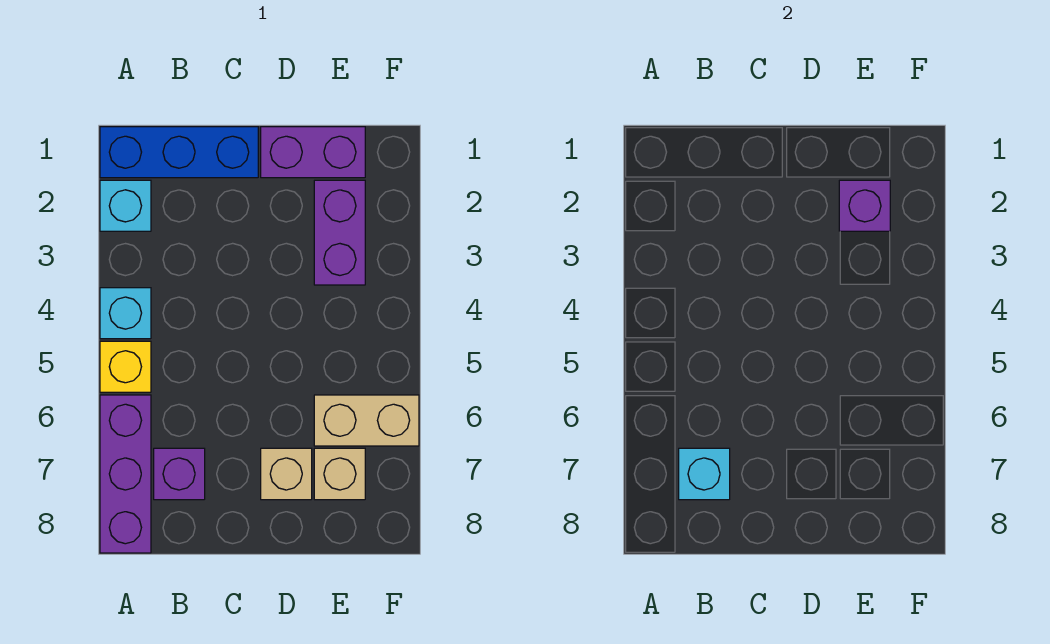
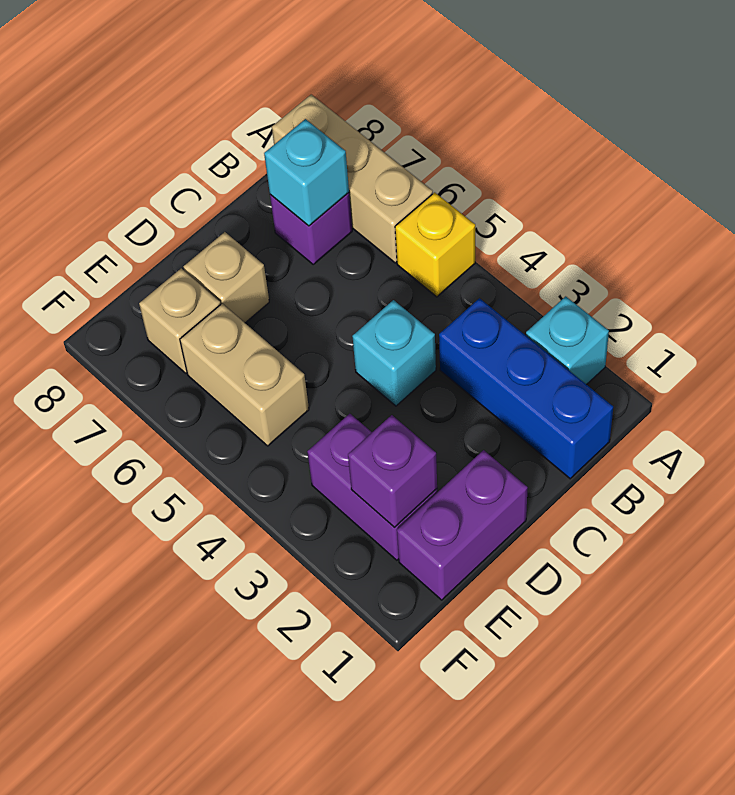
blue 1x3 brick [100,127,258,178] -> blue 1x3 brick turned to [439,298,613,479]
cyan 1x1 brick [100,288,151,339] -> cyan 1x1 brick moved to [352,300,436,406]
purple 1x3 brick [100,395,151,553] -> tan 1x3 brick [272,95,433,263]
tan 1x2 brick [314,395,419,446] -> tan 1x2 brick turned to [180,304,309,446]

